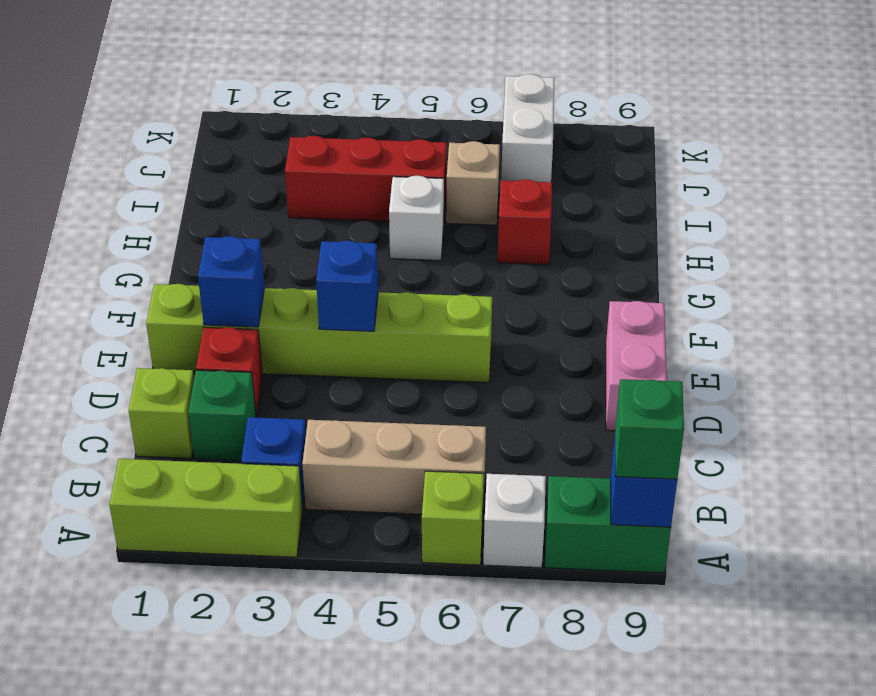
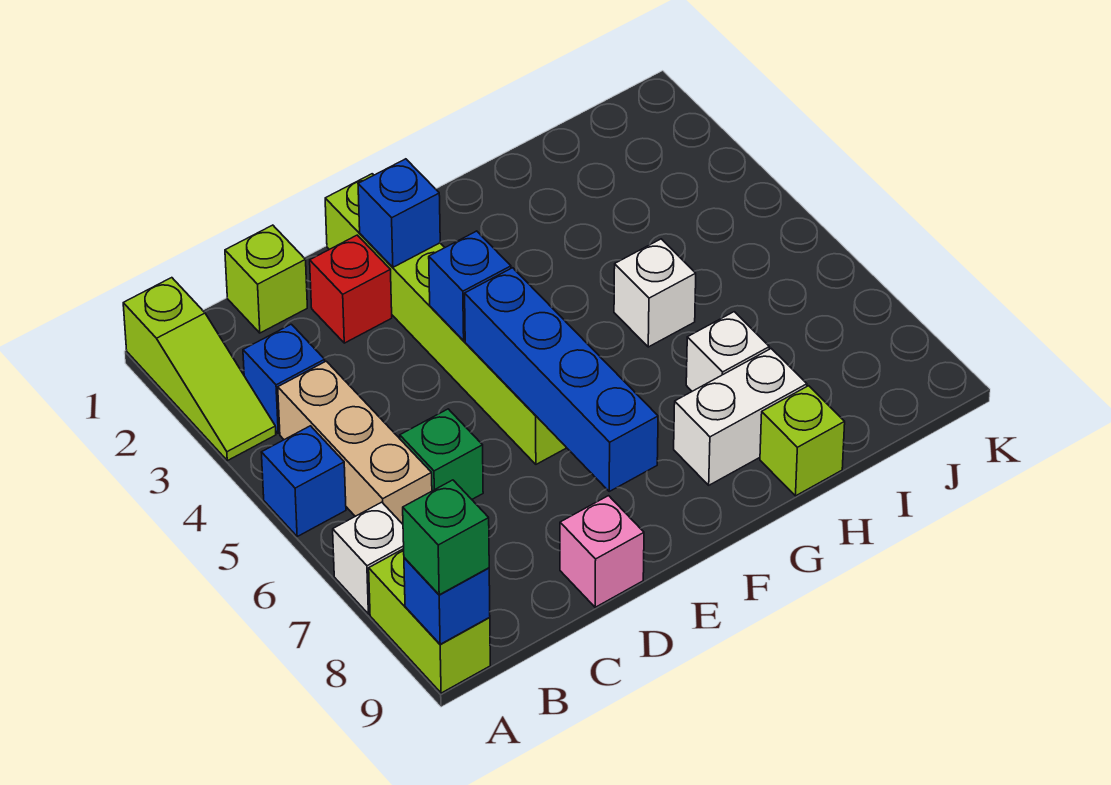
lime 1x3 brick [109,459,303,557] -> lime 1x3 slope [123,278,276,461]
none -> blue 1x1 brick [261,426,346,536]
lime 1x1 brick [422,471,484,565] -> lime 1x1 brick moved to [760,386,845,496]
green 1x2 brick [545,476,671,573] -> lime 1x2 brick [369,549,490,693]
green 1x1 brick [188,370,256,460] -> green 1x1 brick moved to [400,409,483,499]
pink 1x2 brick [606,301,667,431] -> pink 1x1 brick [560,496,644,607]
none -> blue 1x4 brick [465,268,658,491]
red 1x1 brick [498,179,552,264] -> white 1x1 brick [686,312,769,391]
red 1x3 brick [285,136,447,221] -> none
tan 1x1 brick [446,141,500,225] -> none
white 1x2 brick [501,74,555,182] -> white 1x2 brick moved to [674,349,807,485]

